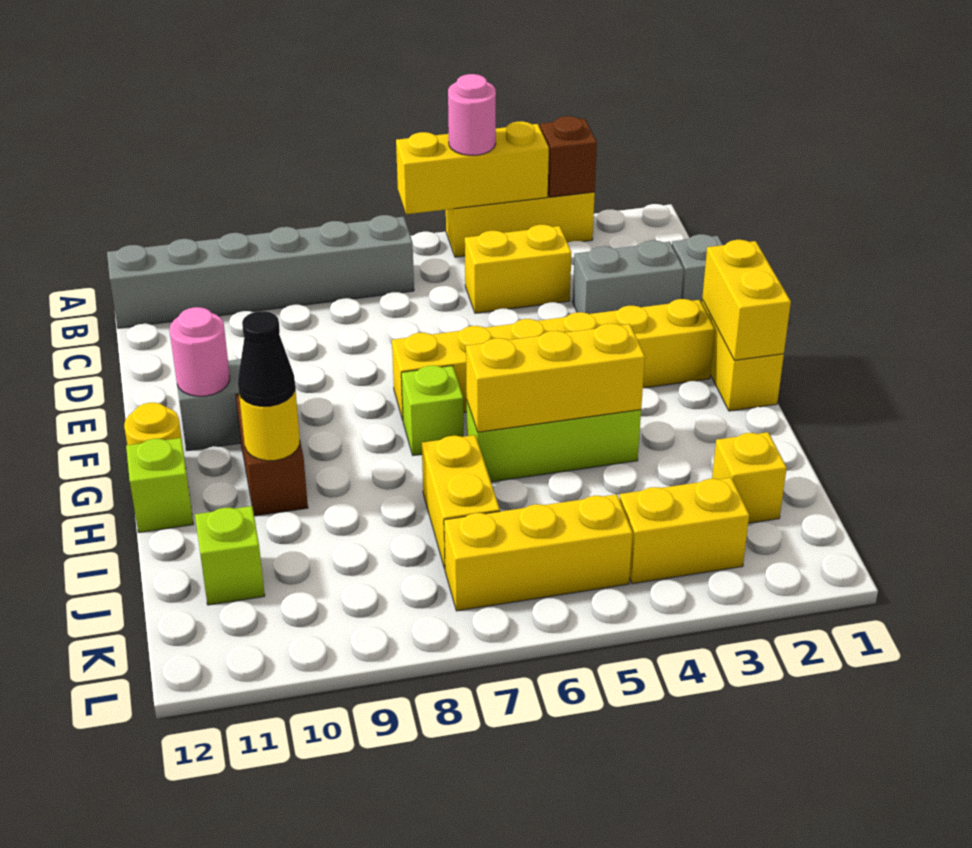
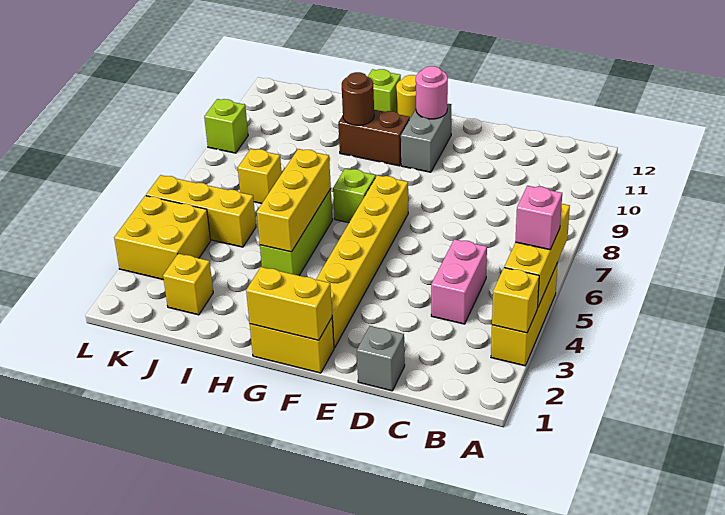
brown 1x1 brick [540,116,597,197] -> yellow 1x1 brick [492,268,539,333]
pink 1x1 round brick [448,74,496,155] -> pink 1x1 brick [515,186,562,250]
grey 1x6 brick [107,215,414,328] -> none
yellow 1x2 brick [465,225,571,313] -> pink 1x2 brick [431,239,487,324]
grey 1x2 brick [573,240,684,314] -> none
yellow 1x1 round brick [239,389,300,461] -> brown 1x1 round brick [342,72,374,125]
black 1x1 cone [238,311,295,406] -> none
yellow 1x2 brick [422,435,500,569] -> yellow 1x1 brick [238,149,282,204]
lime 1x1 brick [195,506,265,605] -> lime 1x1 brick moved to [204,99,248,153]
yellow 1x2 brick [620,478,749,584] -> yellow 2x2 brick [114,196,211,280]
yellow 1x3 brick [444,494,633,611] -> yellow 1x3 brick turned to [146,175,256,247]

